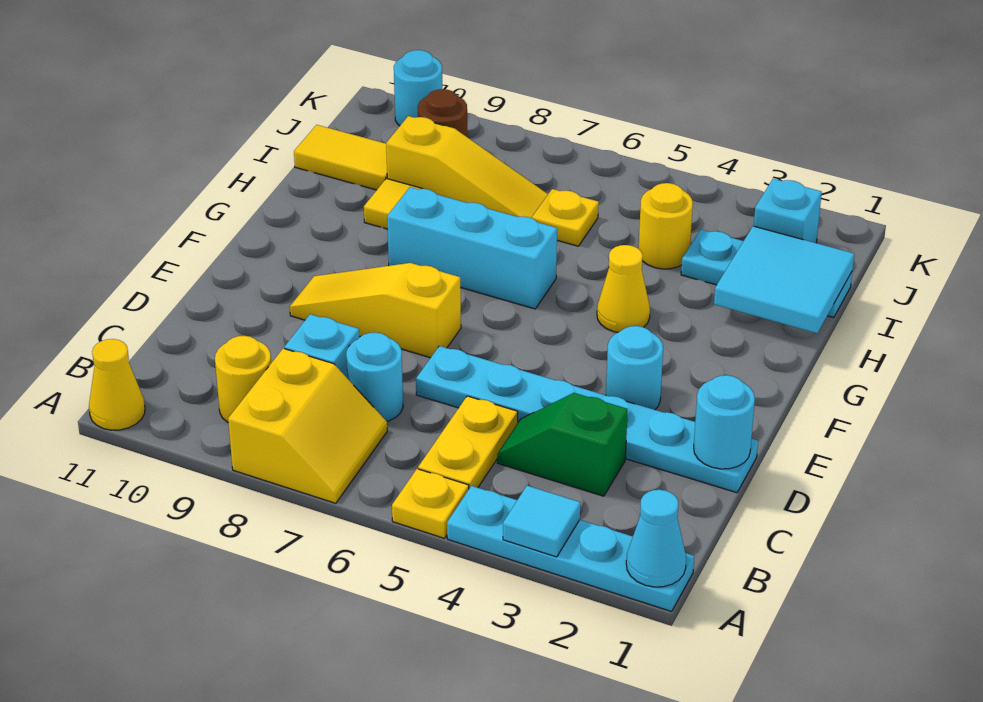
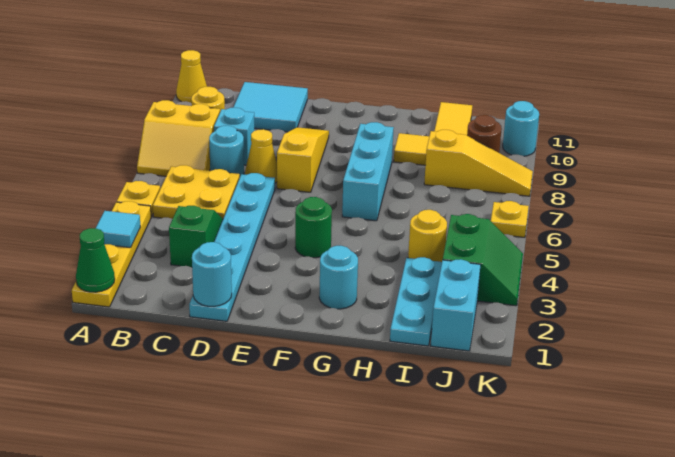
cyan 1x4 plate [447,486,694,612] -> yellow 1x4 plate [72,201,151,307]
cyan 1x1 cone [626,490,686,587] -> green 1x1 cone [76,228,115,292]
yellow 1x2 plate [418,396,518,488] -> yellow 2x2 plate [153,165,240,219]
cyan 1x1 round brick [606,326,663,410] -> cyan 1x1 round brick moved to [319,245,358,309]
none -> green 1x1 round brick [295,197,332,258]
yellow 1x1 cone [597,245,650,332] -> yellow 1x1 cone moved to [245,129,277,183]
cyan 2x2 tile [714,226,854,333] -> cyan 2x2 tile moved to [233,82,308,132]
yellow 1x1 plate [532,189,599,246] -> yellow 1x1 plate moved to [491,201,529,237]
yellow 1x3 slope [386,116,548,218] -> yellow 1x3 slope turned to [424,130,533,196]
cyan 1x1 brick [754,179,822,243] -> cyan 1x2 brick [431,259,481,351]
none -> green 2x2 slope [443,214,523,306]

